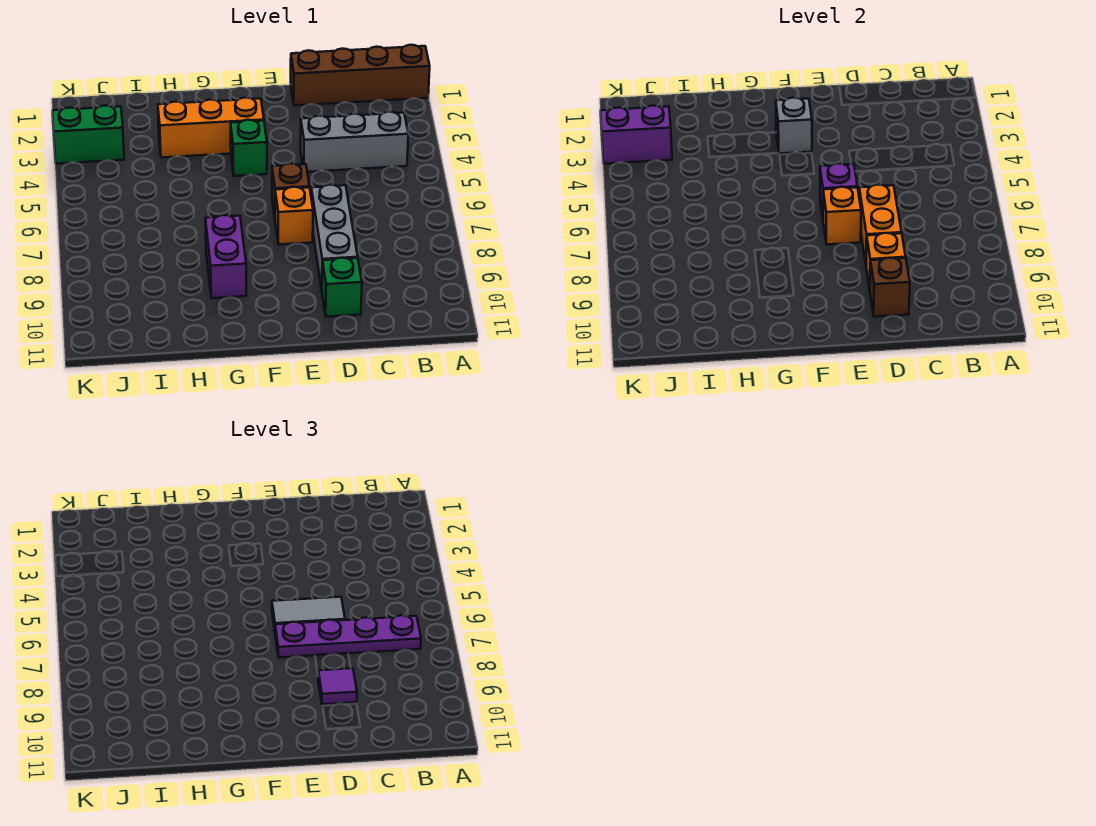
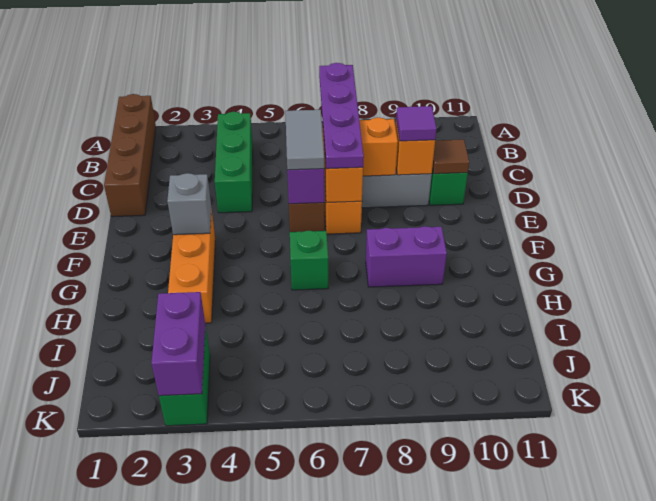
grey 1x3 brick [301,112,408,172] -> green 1x3 brick [215,112,253,213]
brown 1x1 brick [870,258,910,317] -> brown 1x1 tile [432,139,469,174]
green 1x1 brick [231,120,267,176] -> green 1x1 brick moved to [290,231,328,290]

